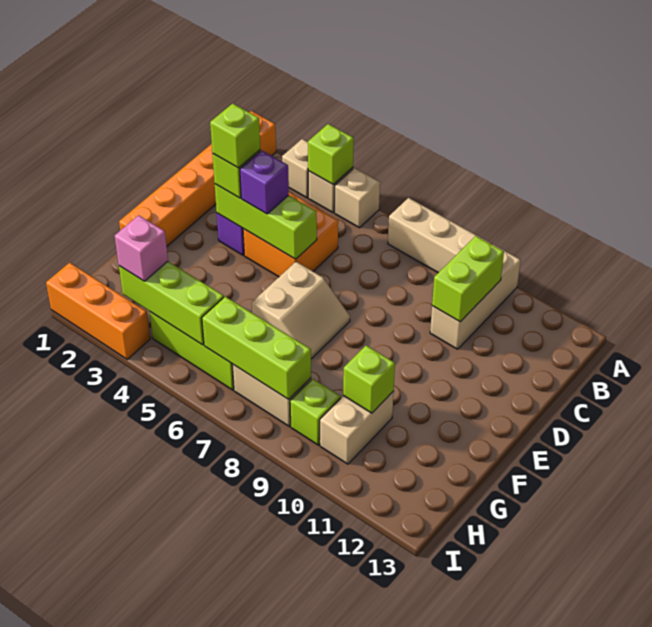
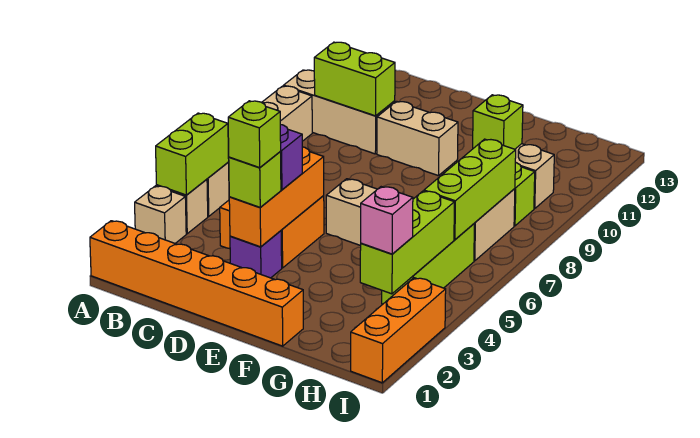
lime 1x1 brick [308,124,354,185] -> lime 1x2 brick [156,113,229,195]
lime 1x3 brick [215,184,317,259] -> orange 1x3 brick [229,147,324,247]
none -> tan 1x2 brick [377,101,458,176]

